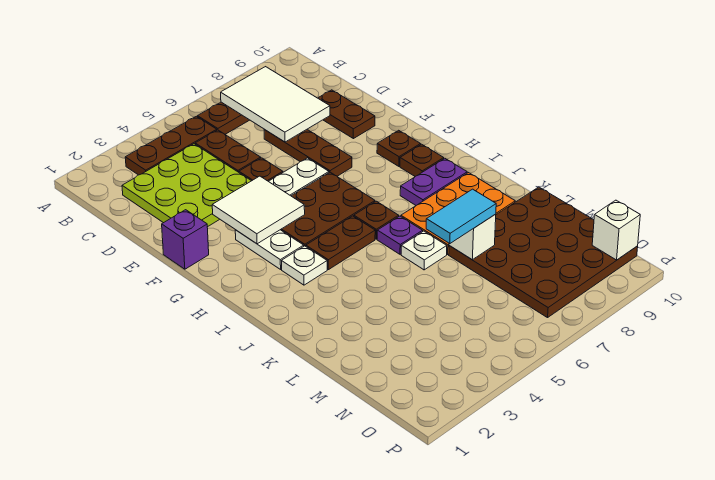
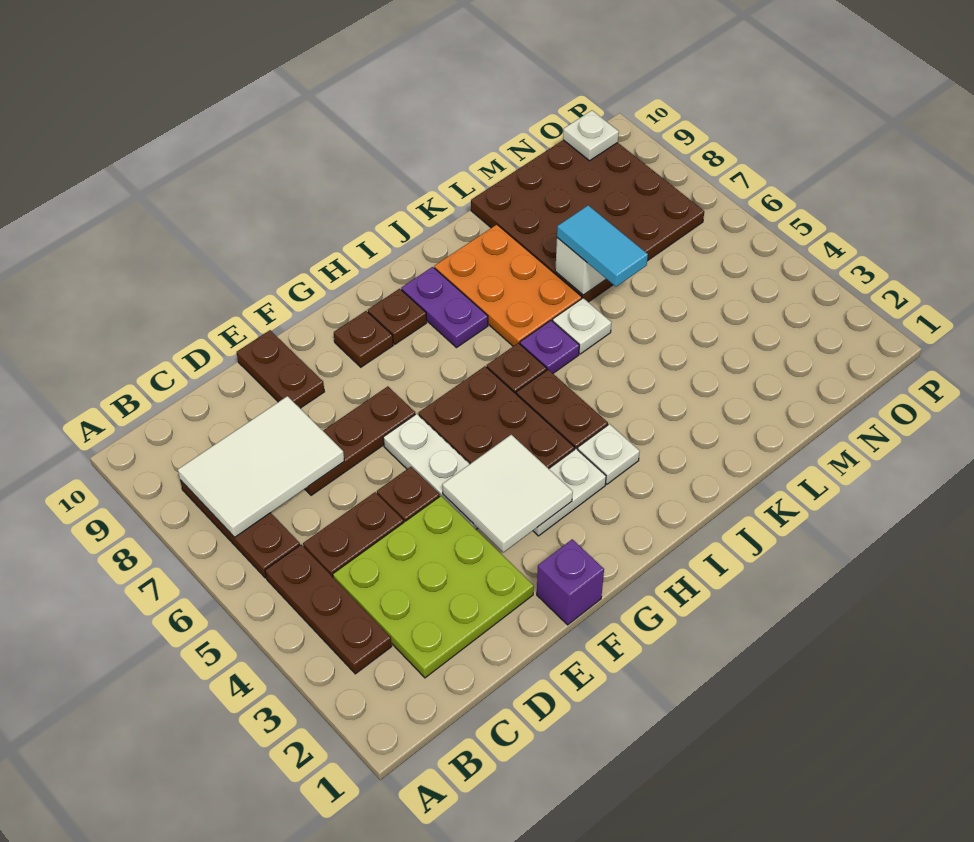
brown 1x2 plate [318,90,375,139] -> brown 1x2 plate turned to [237,330,324,408]
white 1x1 brick [592,200,640,260] -> white 1x1 plate [563,110,619,161]

